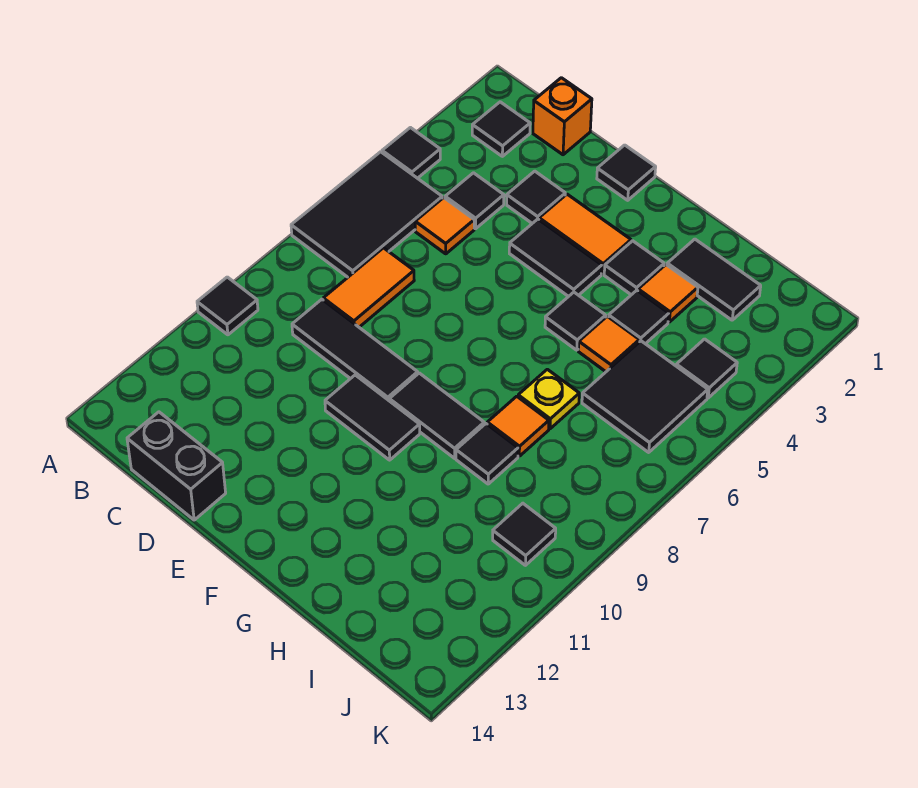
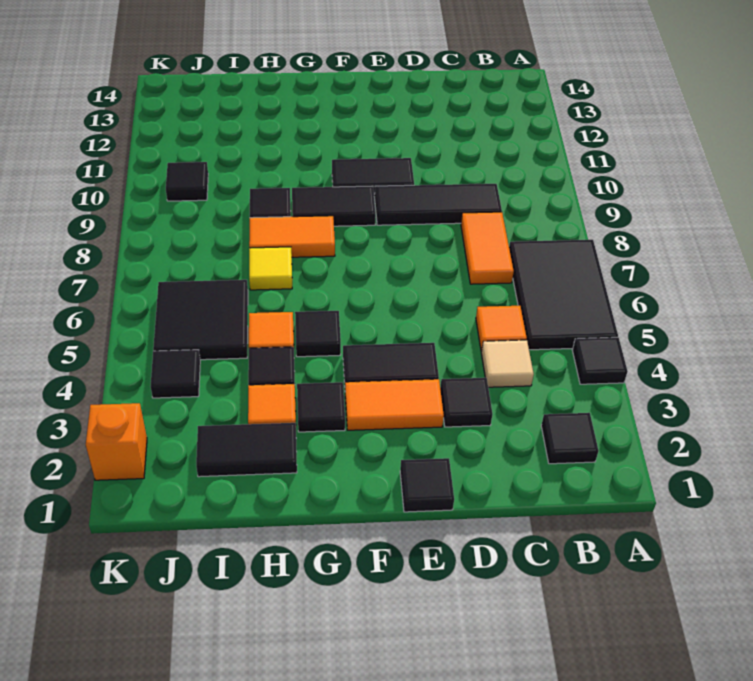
black 1x1 tile [197,277,258,335] -> none
orange 1x1 brick [533,78,592,155] -> orange 1x1 brick moved to [86,403,147,480]
black 1x1 tile [445,173,504,229] -> tan 1x1 tile [481,340,534,387]
black 1x2 brick [127,412,226,520] -> none
yellow 1x1 plate [518,369,579,429] -> yellow 1x1 tile [249,247,292,290]
orange 1x1 tile [487,396,549,456] -> orange 1x2 tile [249,216,335,257]

